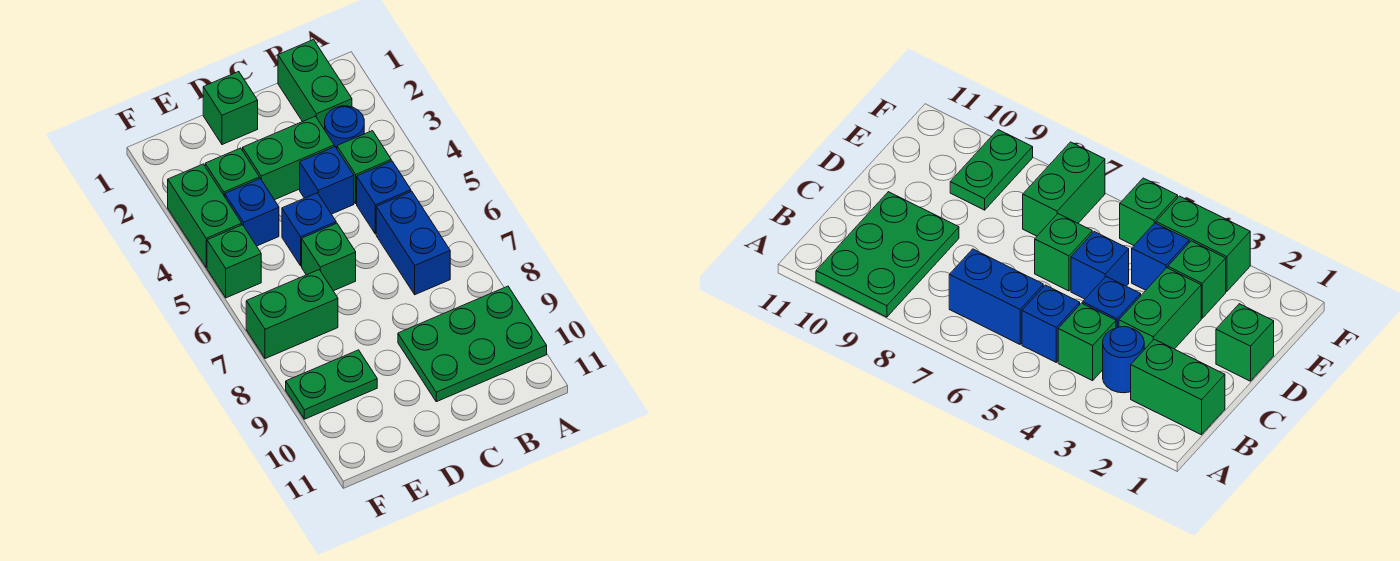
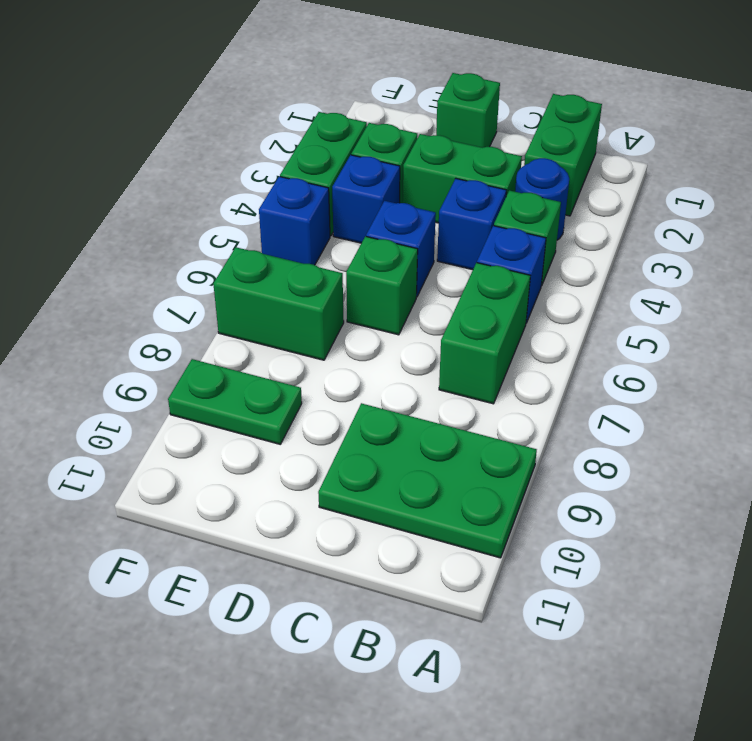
blue 1x2 brick [376,191,450,295] -> green 1x2 brick [439,263,530,404]
green 1x1 brick [207,225,261,298] -> blue 1x1 brick [259,176,330,265]

